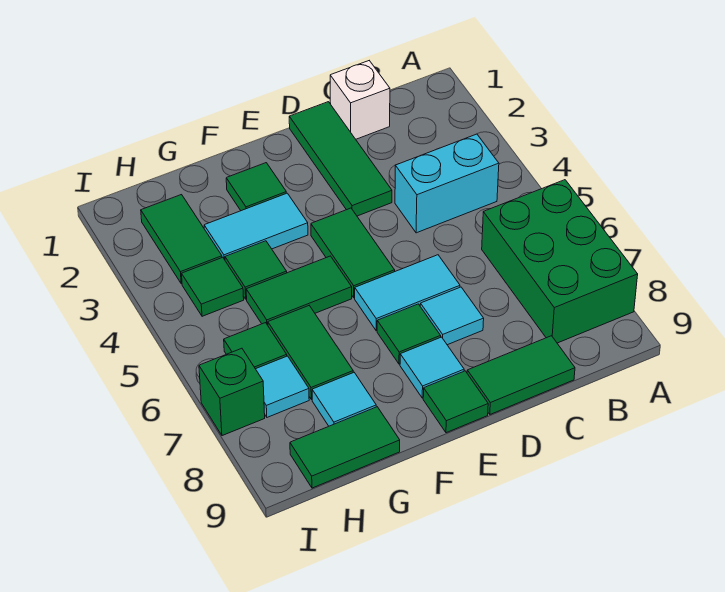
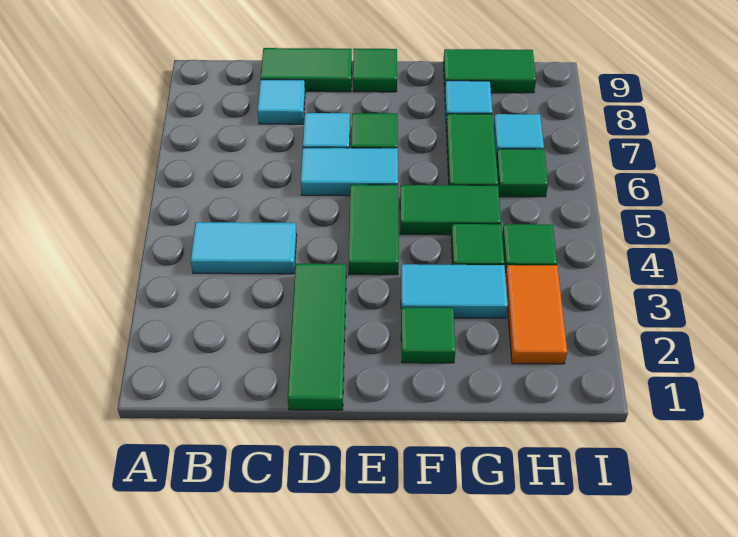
green 2x3 brick [482,180,638,343] -> none
cyan 1x2 brick [395,134,499,233] -> cyan 1x2 tile [190,222,297,274]
white 1x1 brick [330,61,390,139] -> none
cyan 1x1 tile [400,337,464,398] -> cyan 1x1 tile moved to [257,80,305,124]
green 1x2 tile [141,195,222,284] -> orange 1x2 tile [505,265,567,364]
green 1x1 brick [199,348,265,436] -> none

